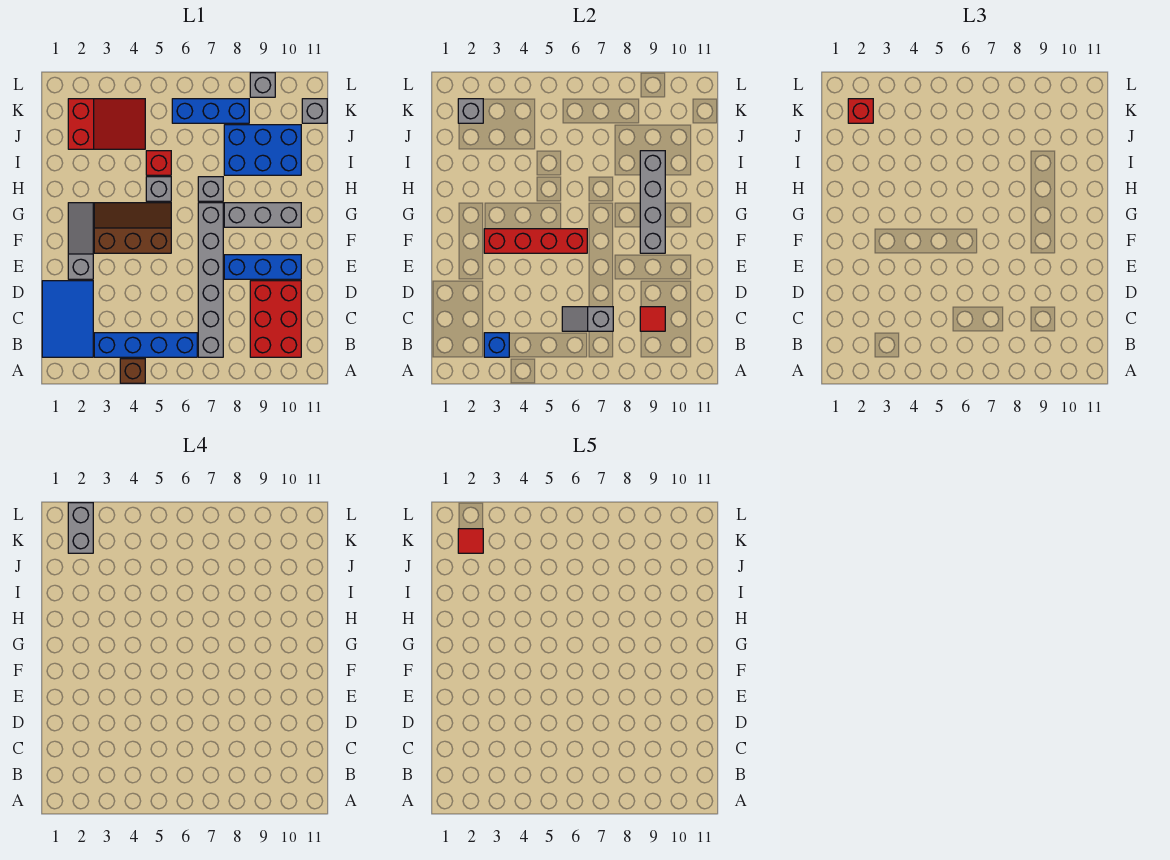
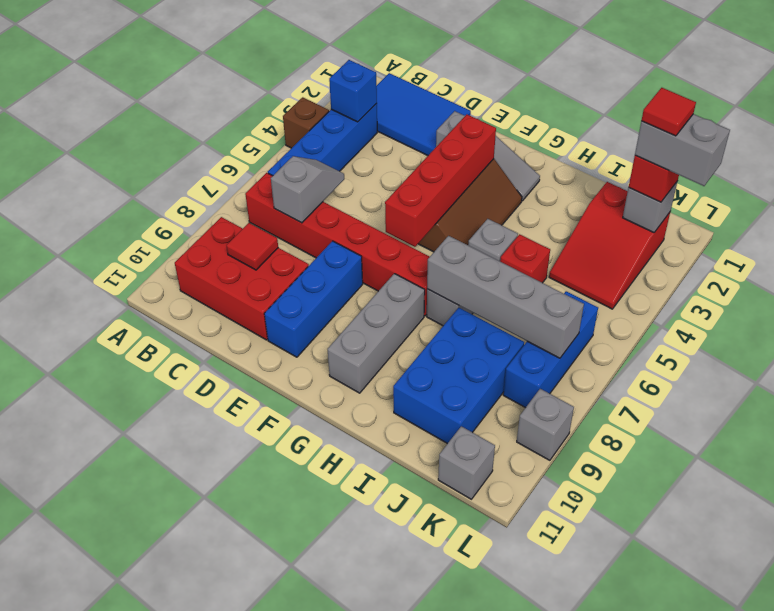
grey 1x6 brick [198,203,223,357] -> red 1x6 brick [245,173,430,316]
grey 1x4 brick [640,151,665,253] -> grey 1x4 brick moved to [427,236,584,358]

